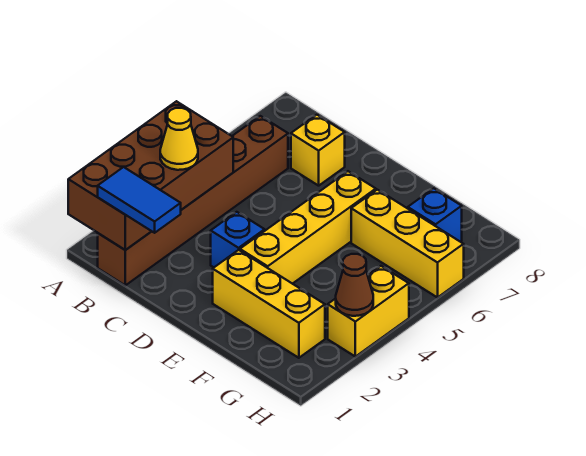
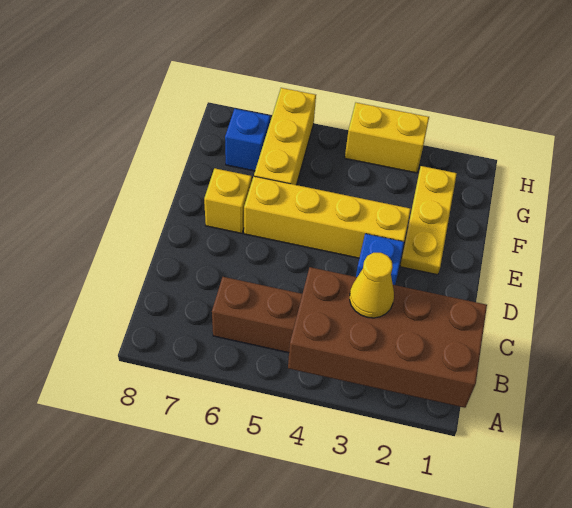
blue 1x2 tile [98,167,181,233] -> none
yellow 1x1 brick [291,115,345,186] -> yellow 1x1 brick moved to [204,168,252,233]
yellow 1x3 brick [213,250,325,358] -> yellow 1x3 plate [400,166,457,275]
brown 1x1 cone [336,254,373,316] -> none

